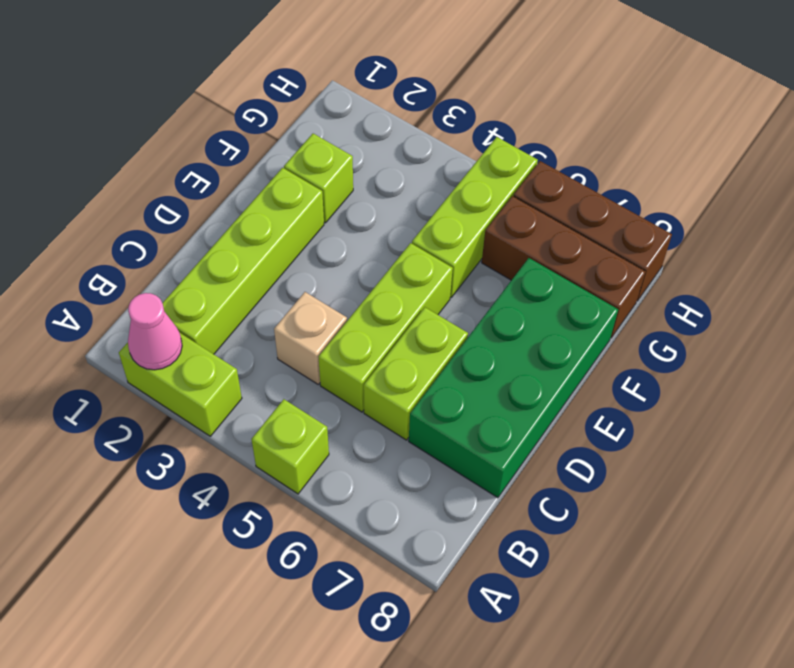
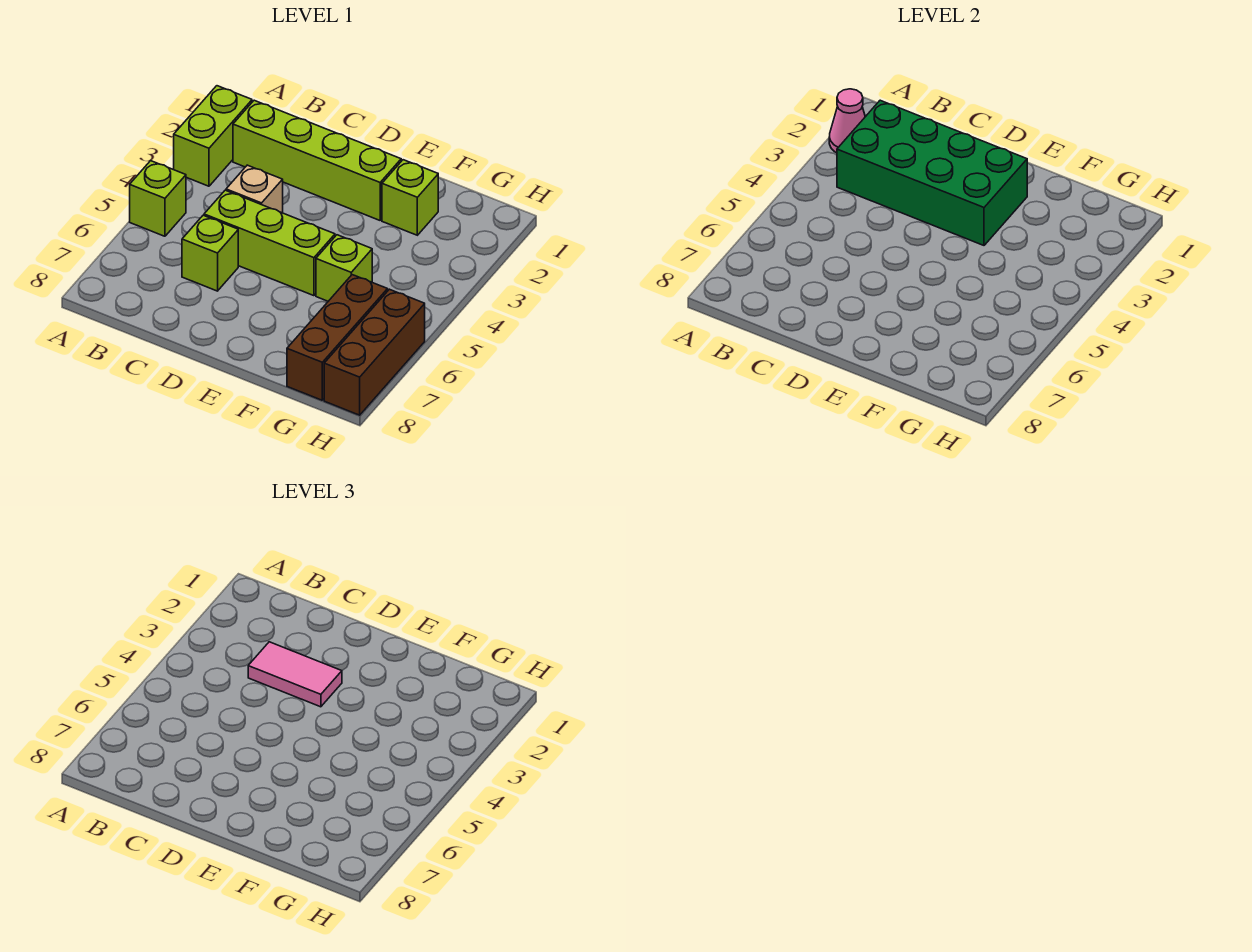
none -> pink 1x2 tile [248,642,342,707]
lime 1x2 brick [364,307,468,440] -> lime 1x1 brick [182,215,238,291]
green 2x4 brick [409,258,618,498] -> green 2x4 brick moved to [837,100,1027,245]
lime 1x3 brick [412,137,538,297] -> lime 1x1 brick [316,235,372,301]

